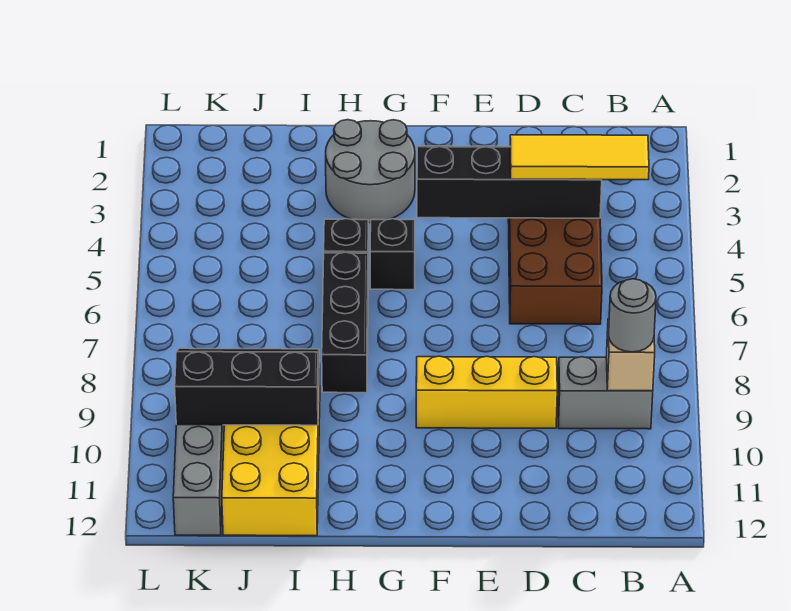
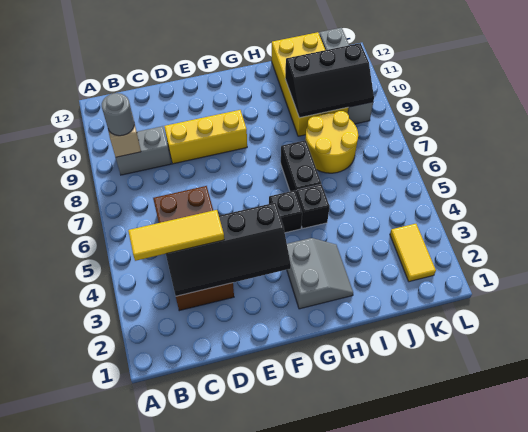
grey 2x2 round brick [326,120,415,223] -> grey 2x2 slope [287,238,353,309]
black 1x3 brick [322,252,368,393] -> black 1x2 brick [281,140,321,192]
none -> yellow 2x2 round brick [305,111,358,173]
none -> yellow 1x2 tile [390,224,436,282]

